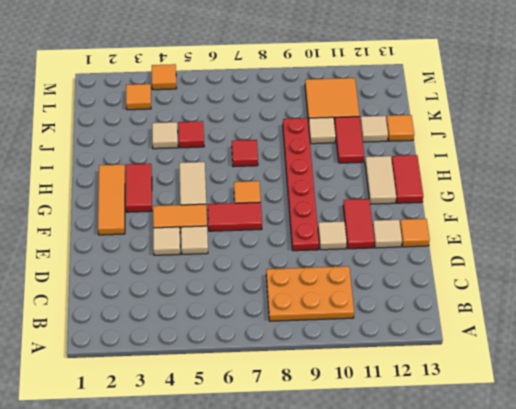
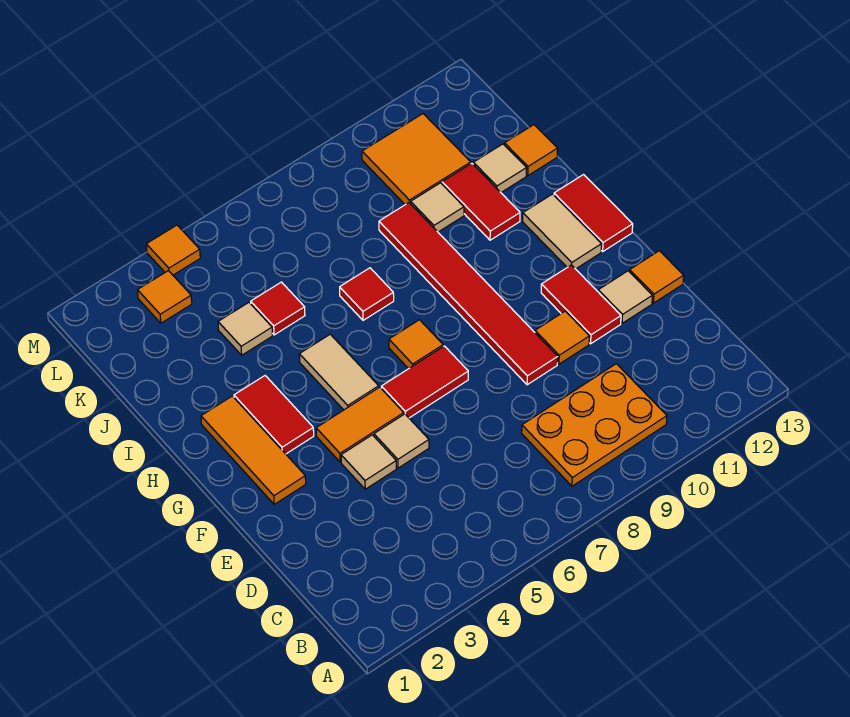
red 1x6 plate [283,118,319,251] -> red 1x6 tile [379,203,558,385]
tan 1x1 tile [318,221,347,250] -> orange 1x1 tile [535,311,589,364]

